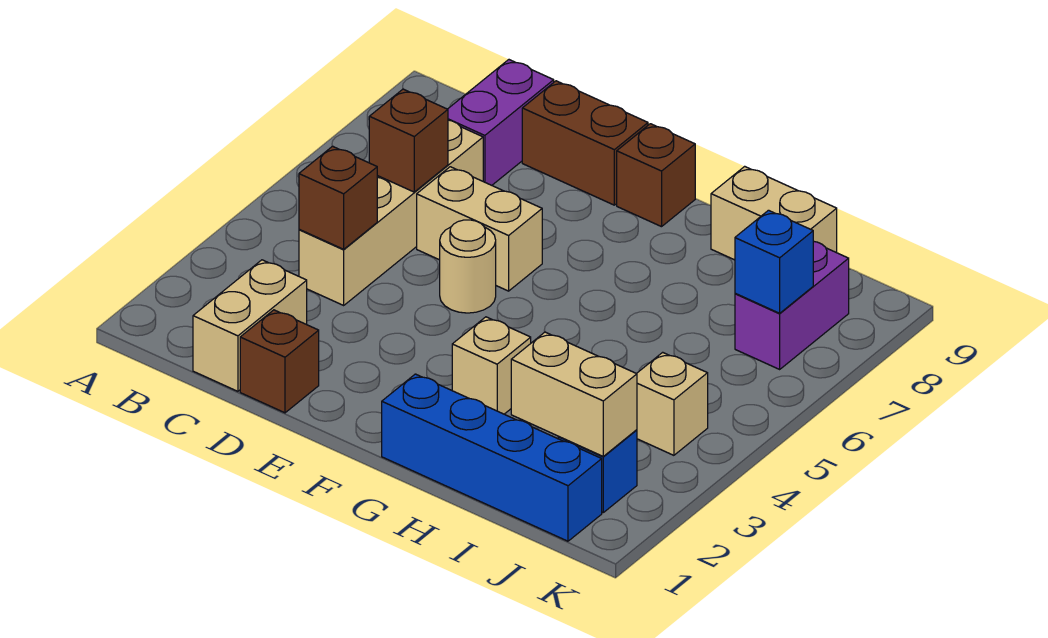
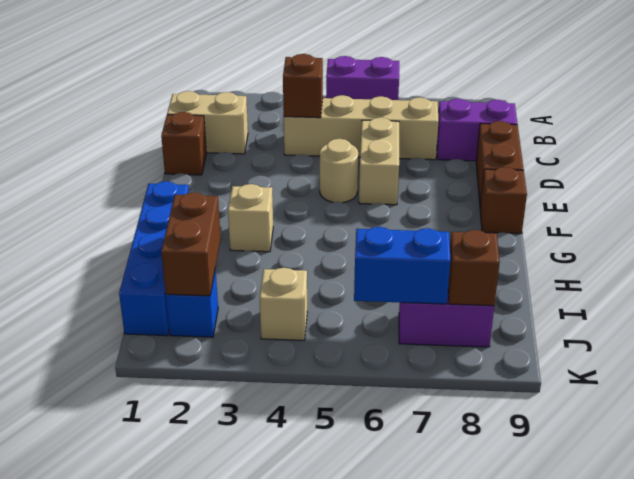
none -> purple 1x2 brick [326,56,399,100]
brown 1x1 brick [369,89,448,192] -> brown 1x1 brick moved to [448,230,500,306]
tan 1x2 brick [711,166,837,260] -> none
tan 1x2 brick [511,332,637,456] -> brown 1x2 brick [161,192,221,296]
blue 1x1 brick [735,210,813,313] -> blue 1x2 brick [354,227,451,304]

